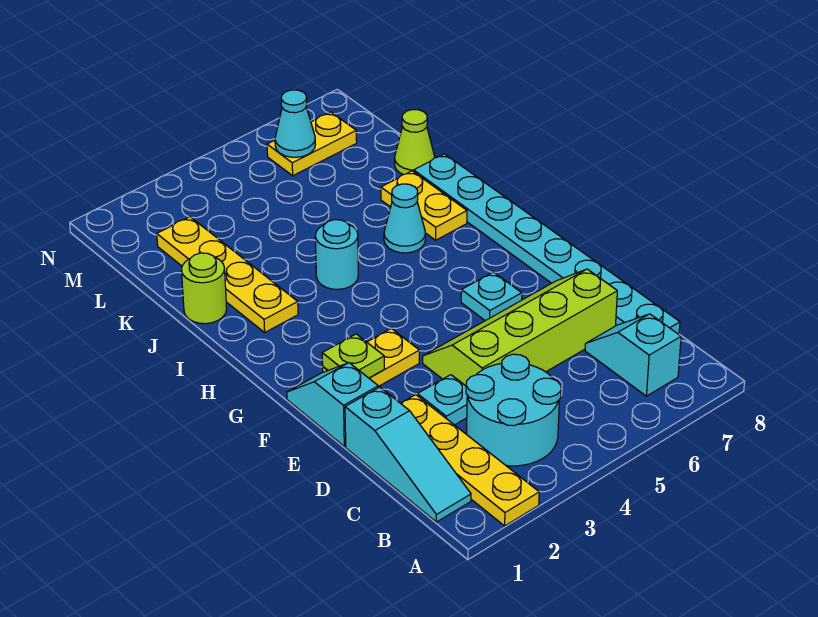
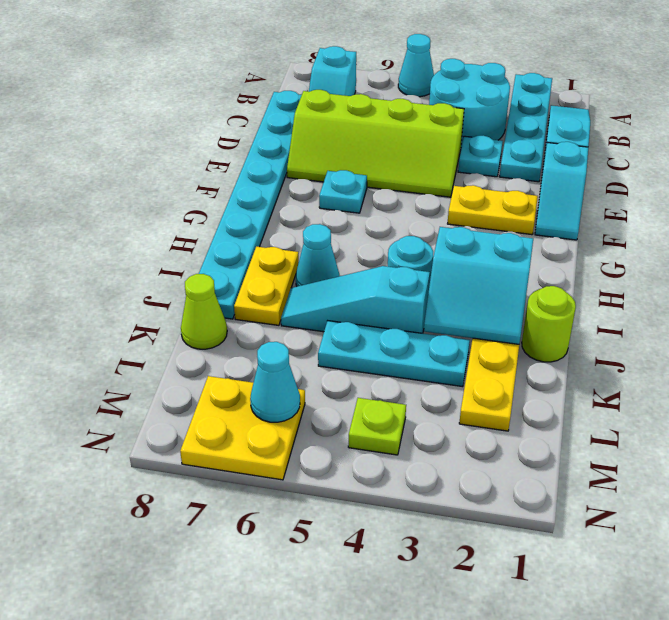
yellow 1x4 plate [401,395,539,526] -> cyan 1x4 plate [500,73,552,182]
none -> cyan 1x1 cone [398,34,434,97]
lime 1x1 plate [322,334,384,378] -> lime 1x1 plate moved to [348,398,406,455]
none -> cyan 2x2 slope [424,227,533,344]
none -> cyan 1x3 slope [281,266,430,333]
none -> cyan 1x3 plate [318,321,470,387]
yellow 1x2 plate [267,112,357,176] -> yellow 2x2 plate [180,376,305,480]

